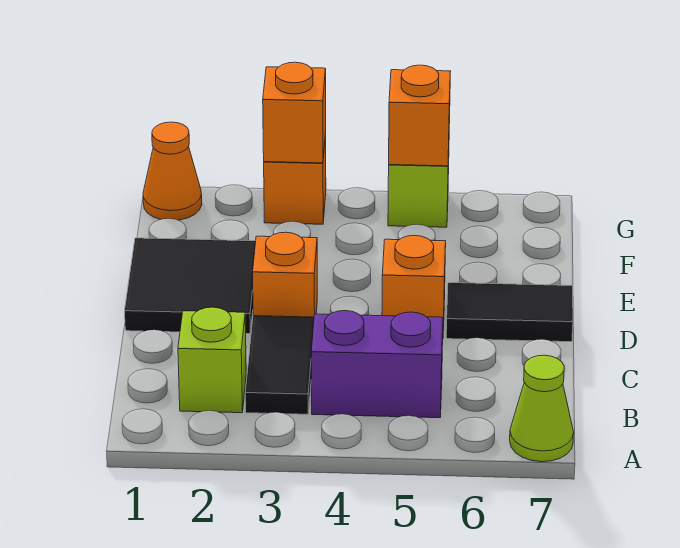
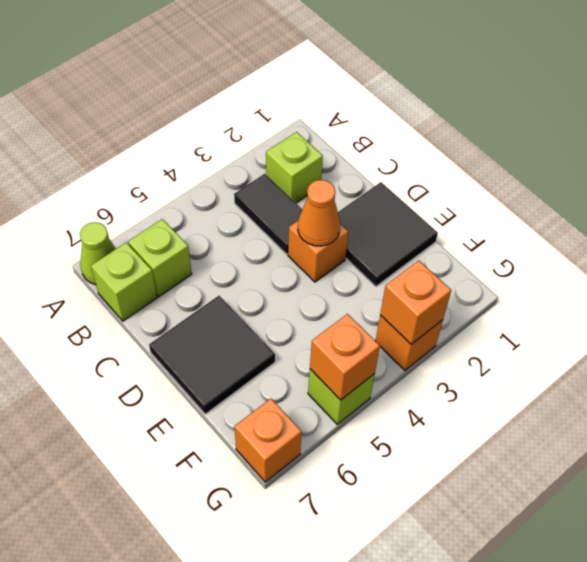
purple 1x2 brick [311,311,443,418] -> none
none -> lime 1x1 brick [128,219,192,297]
none -> lime 1x1 brick [91,243,157,321]
orange 1x1 brick [382,236,446,330] -> orange 1x1 brick moved to [235,399,302,482]
black 1x2 tile [446,283,573,342] -> black 2x2 tile [149,296,275,414]
orange 1x1 cone [143,122,202,220] -> orange 1x1 cone moved to [298,180,340,246]

